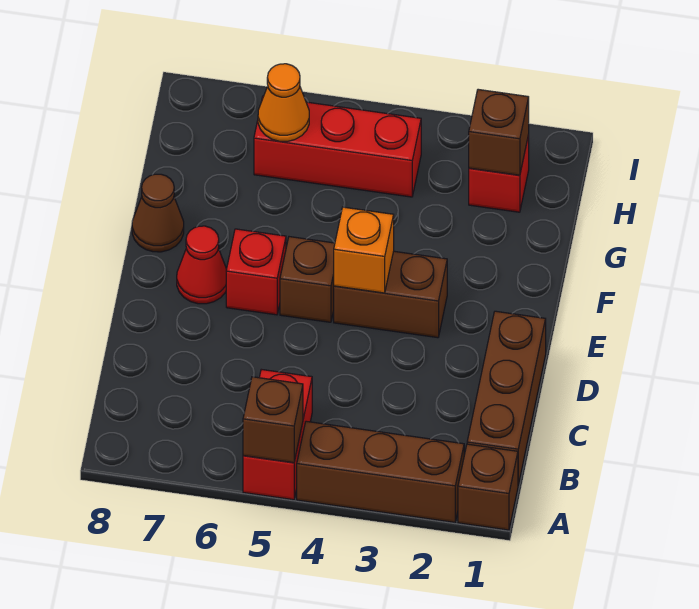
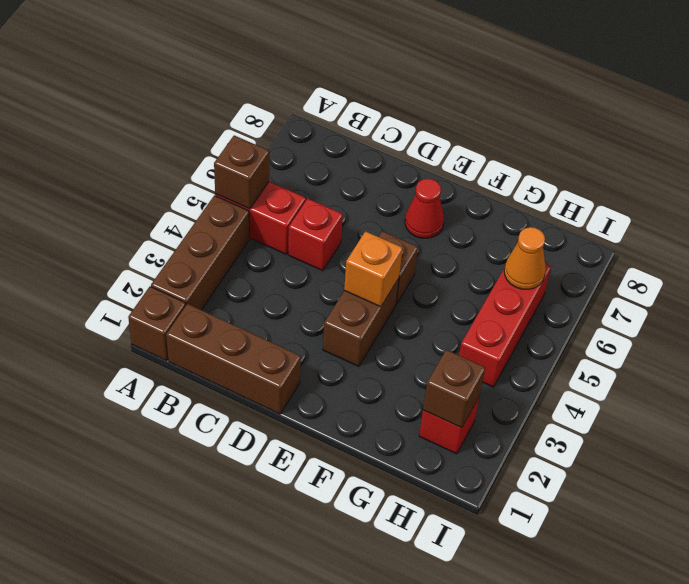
red 1x1 brick [226,229,286,315] -> red 1x1 brick moved to [288,199,343,271]
brown 1x1 cone [132,174,184,252] -> none

